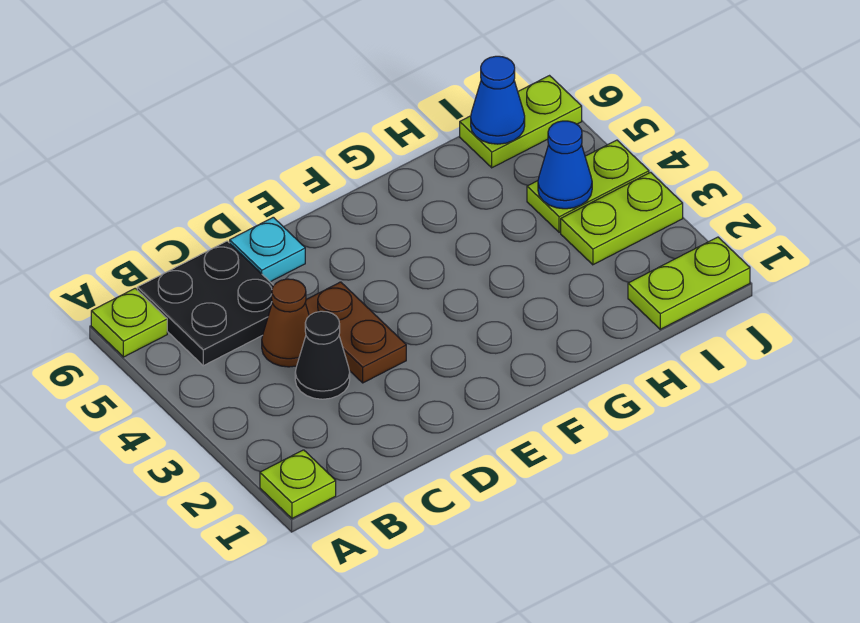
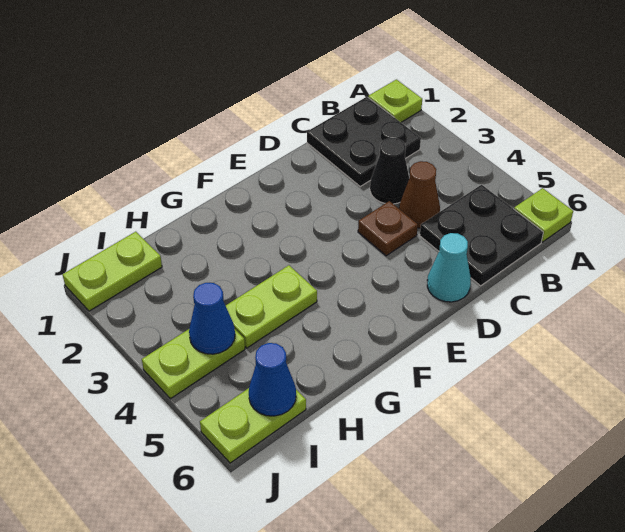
none -> black 2x2 plate [307,97,421,186]
brown 1x2 plate [305,282,406,383] -> brown 1x1 plate [358,201,418,256]
cyan 1x1 plate [230,217,305,282] -> cyan 1x1 cone [427,233,471,302]
lime 1x2 plate [561,172,683,265] -> lime 1x2 plate moved to [226,265,317,348]

